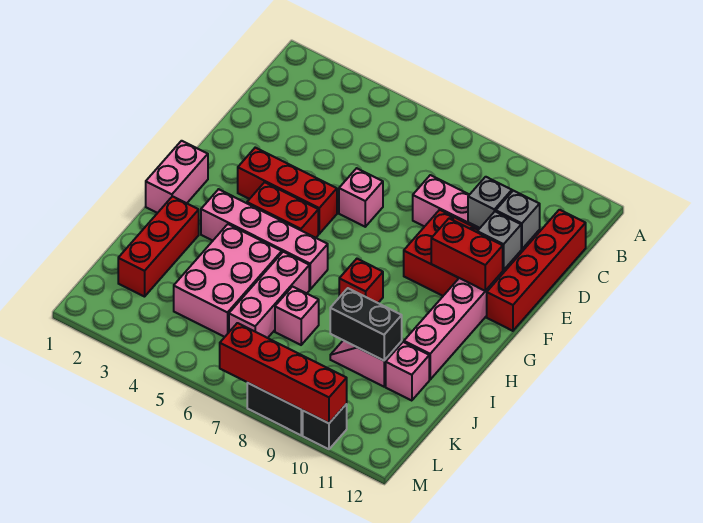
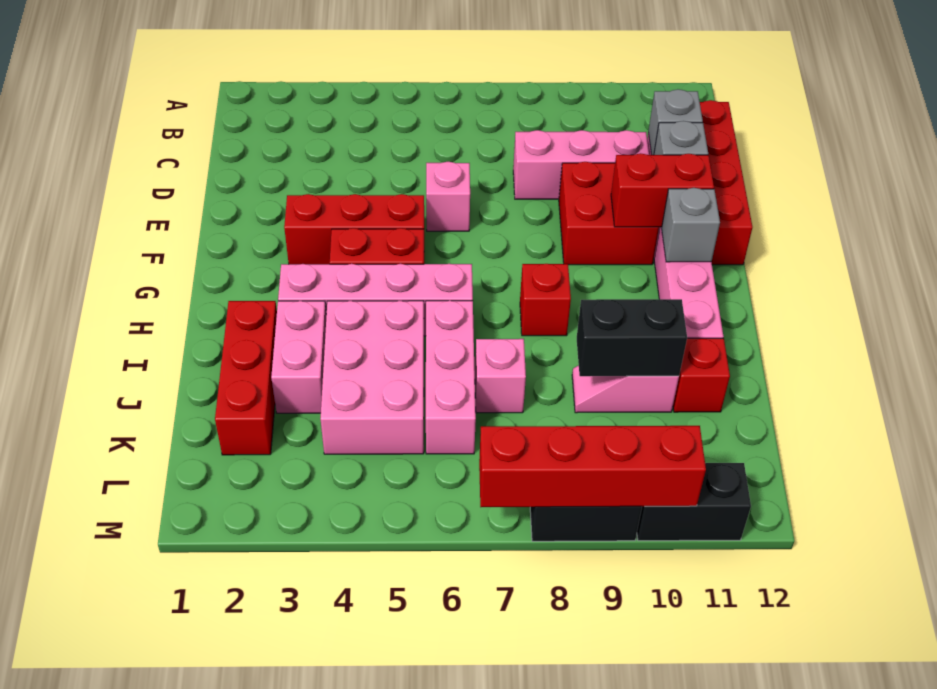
grey 1x1 brick [468,177,512,228] -> grey 1x1 brick moved to [662,188,720,262]
pink 1x2 brick [146,141,208,213] -> pink 1x2 brick moved to [271,301,326,413]
pink 1x1 brick [386,342,429,401] -> red 1x1 brick [673,338,730,412]
black 1x1 brick [303,404,347,449] -> black 1x2 brick [637,463,751,541]

